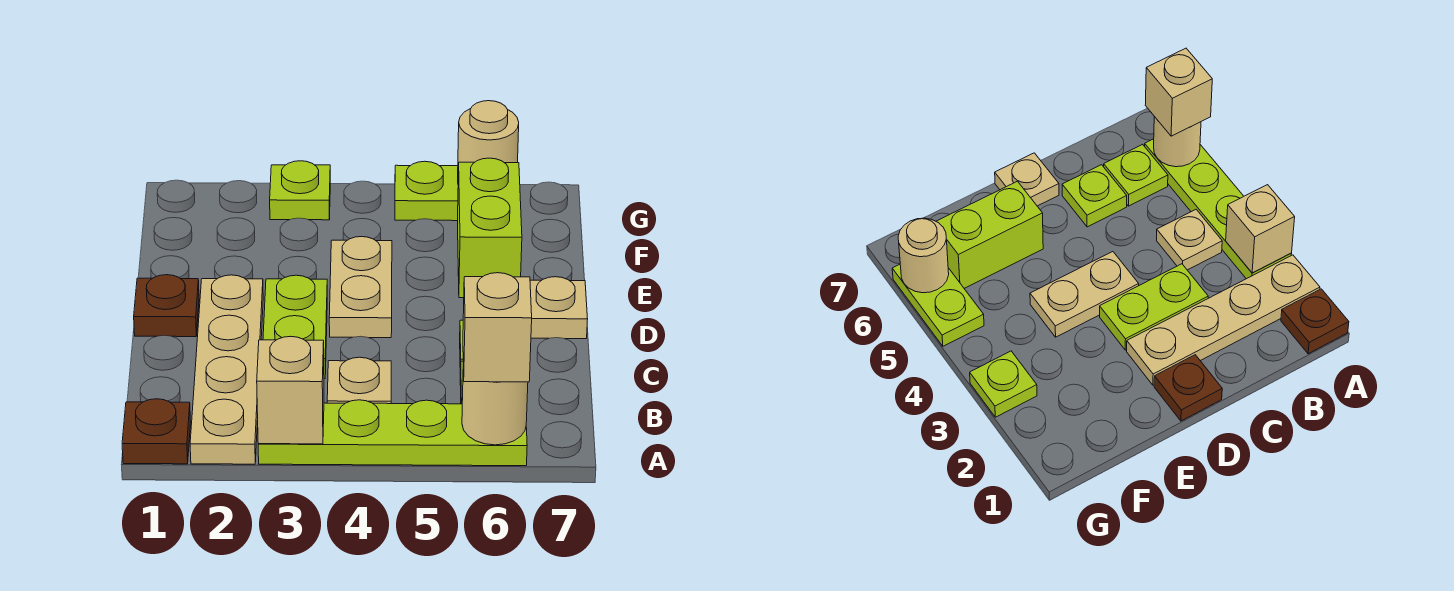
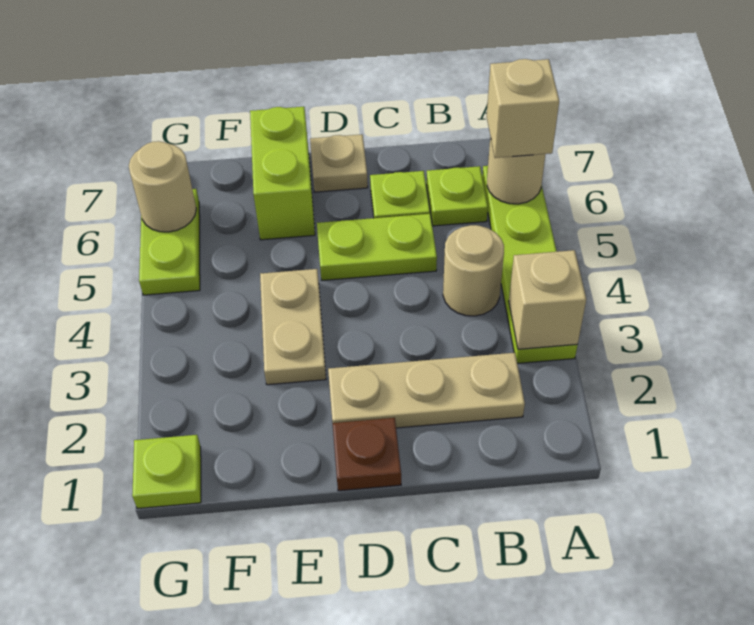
brown 1x1 plate [122,399,191,464] -> none
tan 1x4 plate [190,275,263,464] -> tan 1x3 plate [328,353,525,428]
tan 1x1 plate [327,357,391,404] -> tan 1x1 round brick [443,225,504,316]
lime 1x2 plate [263,275,327,379] -> lime 1x2 plate moved to [317,214,437,281]
tan 1x2 plate [329,237,392,338] -> tan 1x2 plate turned to [260,269,326,385]
lime 1x2 brick [458,158,522,298] -> lime 1x2 brick turned to [250,107,315,240]
lime 1x1 plate [270,161,330,220] -> lime 1x1 plate moved to [132,435,201,509]

